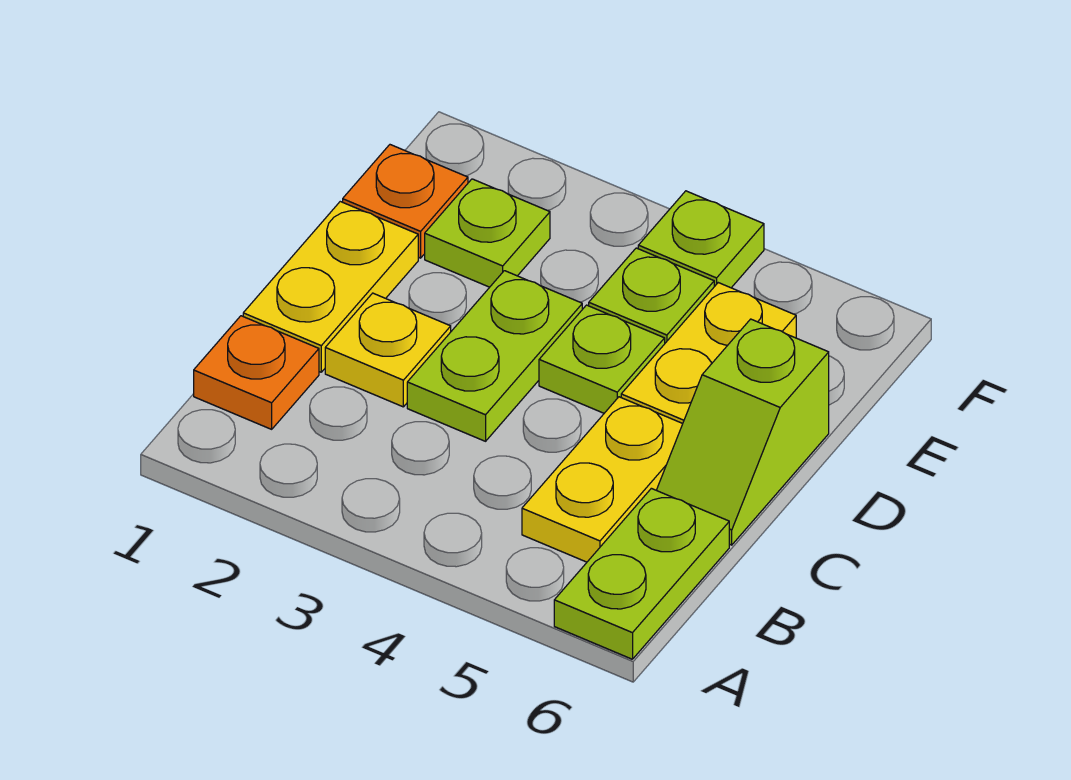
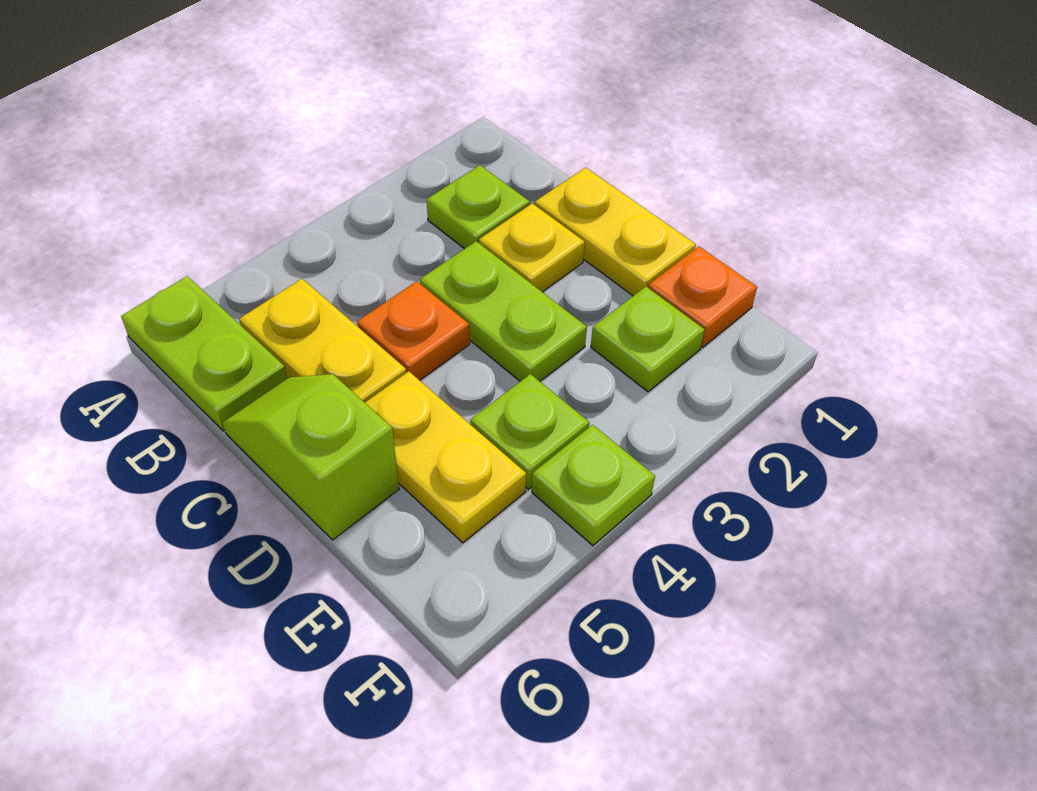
orange 1x1 plate [194,316,319,429] -> orange 1x1 plate moved to [357,281,470,380]
lime 1x1 plate [539,305,665,413] -> lime 1x1 plate moved to [427,165,530,249]

